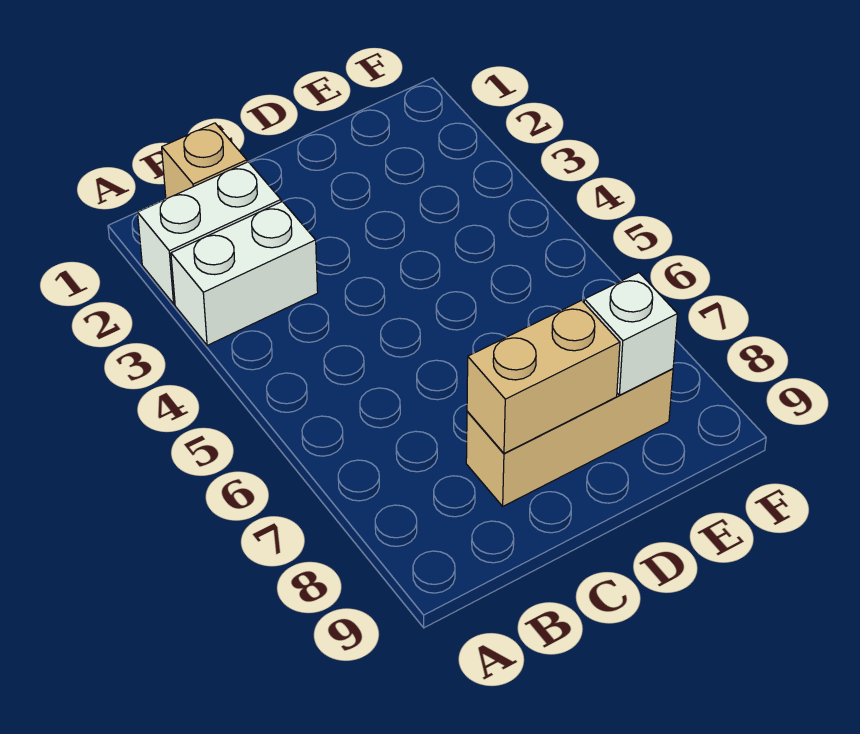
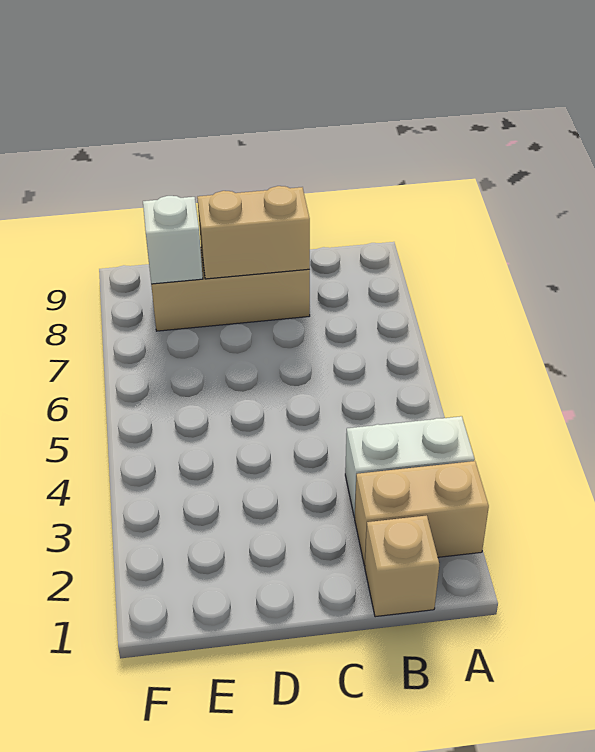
white 1x2 brick [138,162,281,304] -> tan 1x2 brick [355,461,489,566]

